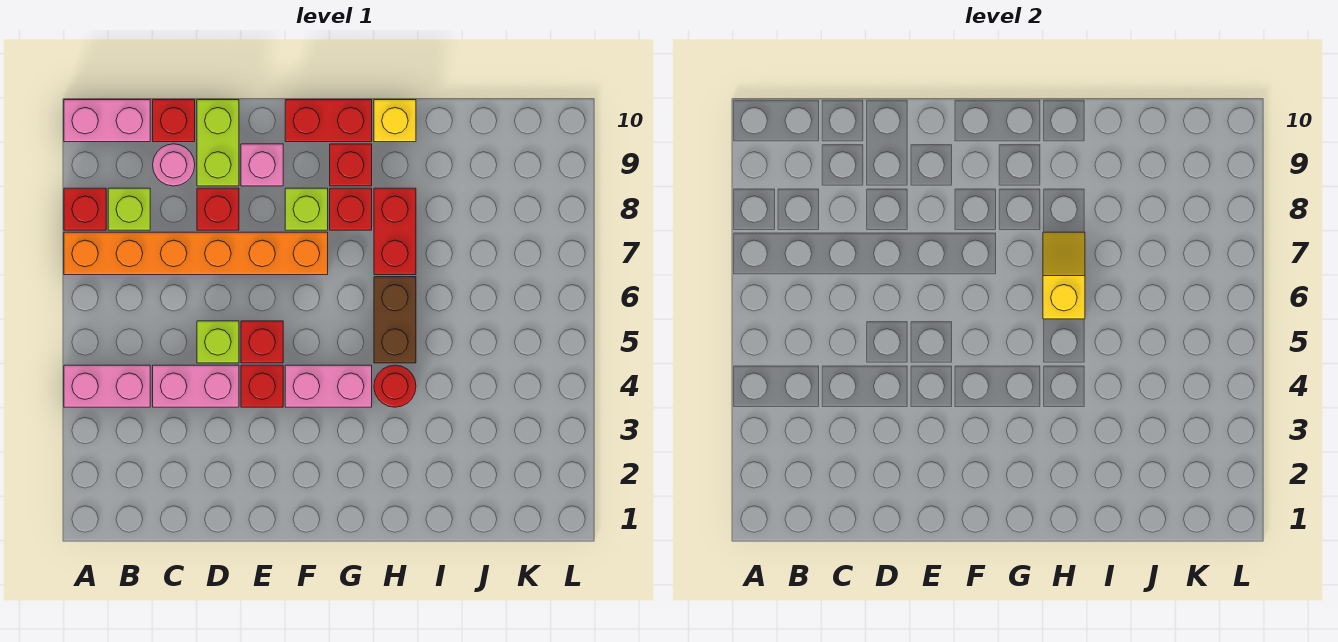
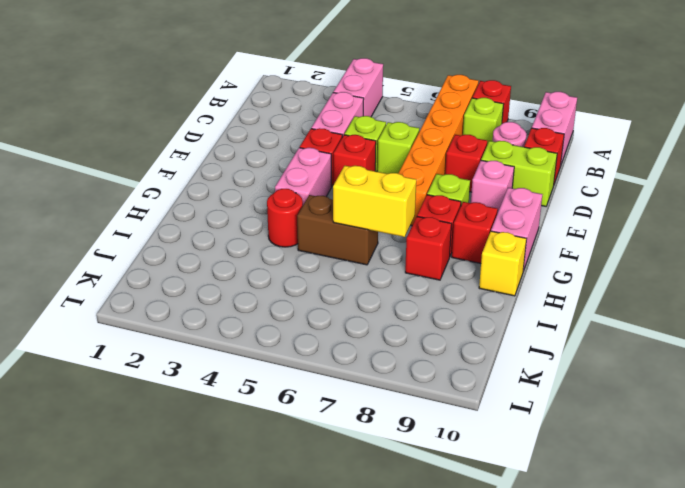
none -> lime 1x1 brick [377,122,419,174]
red 1x2 brick [285,100,372,142] -> pink 1x2 brick [491,188,542,271]
yellow 1x2 slope [1043,232,1085,319] -> yellow 1x2 brick [333,166,416,237]
red 1x2 brick [374,188,416,275] -> red 1x1 brick [405,217,452,280]

